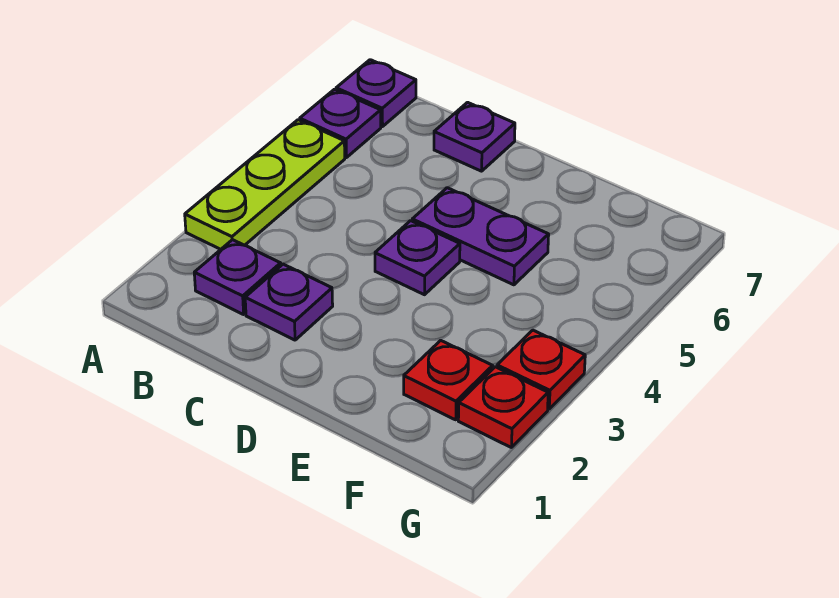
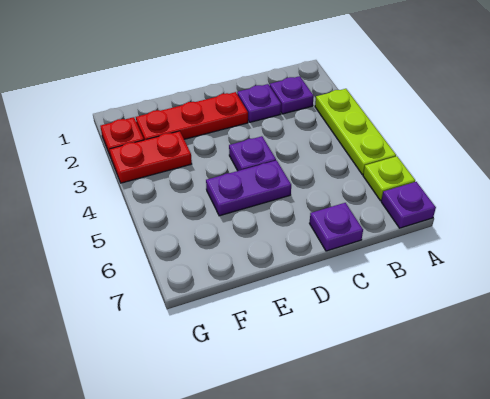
purple 1x1 plate [300,89,381,158] -> lime 1x1 plate [363,156,415,201]
red 1x1 plate [404,340,493,420] -> red 1x3 plate [136,92,248,140]
red 1x1 plate [497,330,585,409] -> red 1x2 plate [110,131,192,183]

